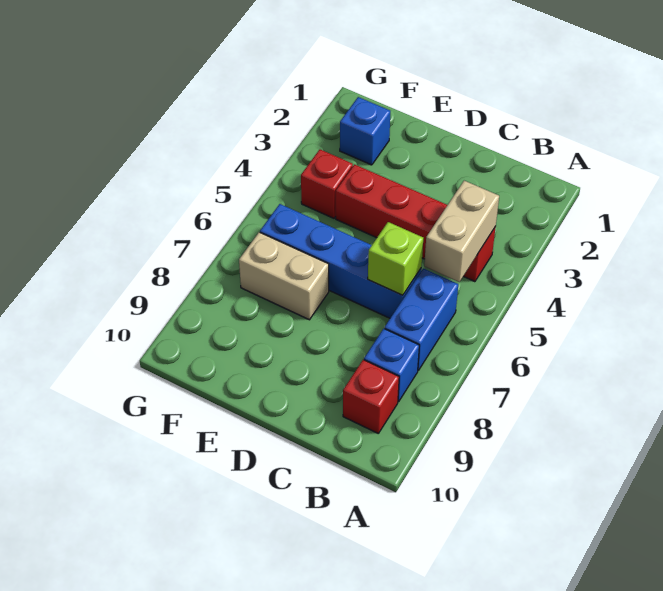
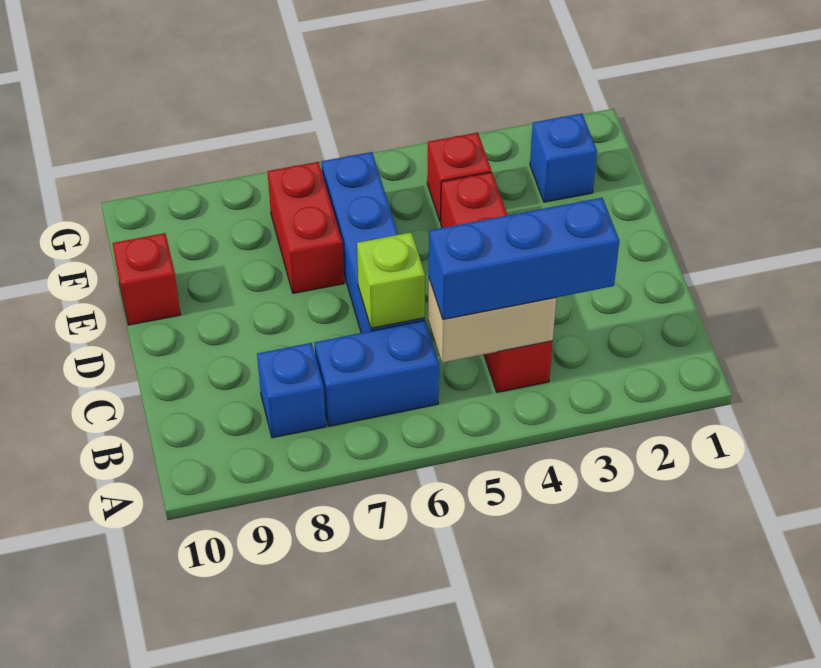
none -> blue 1x3 brick [429,198,619,319]
red 1x1 brick [343,360,399,433] -> red 1x1 brick moved to [112,233,181,325]
tan 1x2 brick [239,232,329,320] -> red 1x2 brick [267,162,344,293]

